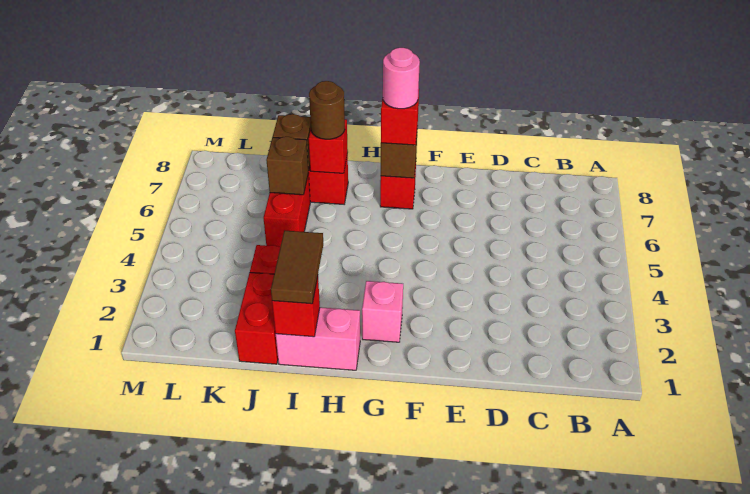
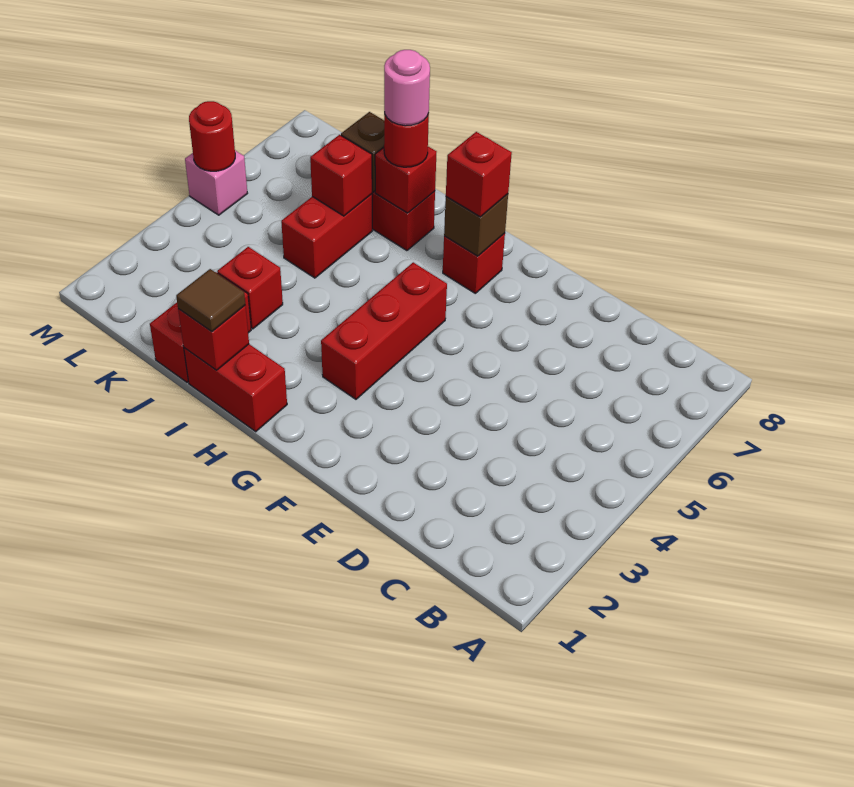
pink 1x1 brick [362,281,403,342] -> pink 1x1 brick moved to [185,151,248,215]
none -> red 1x3 brick [321,262,447,399]
pink 1x1 round brick [383,48,420,109] -> pink 1x1 round brick moved to [384,50,430,126]
pink 1x2 brick [276,307,360,370] -> red 1x2 brick [184,344,287,432]
brown 1x2 tile [271,231,323,304] -> brown 1x1 tile [176,269,245,331]
brown 1x1 round brick [309,81,345,139] -> red 1x1 round brick [384,113,429,167]
brown 1x1 brick [266,137,308,195] -> red 1x1 brick [310,135,372,216]
none -> red 1x1 round brick [189,101,235,171]

